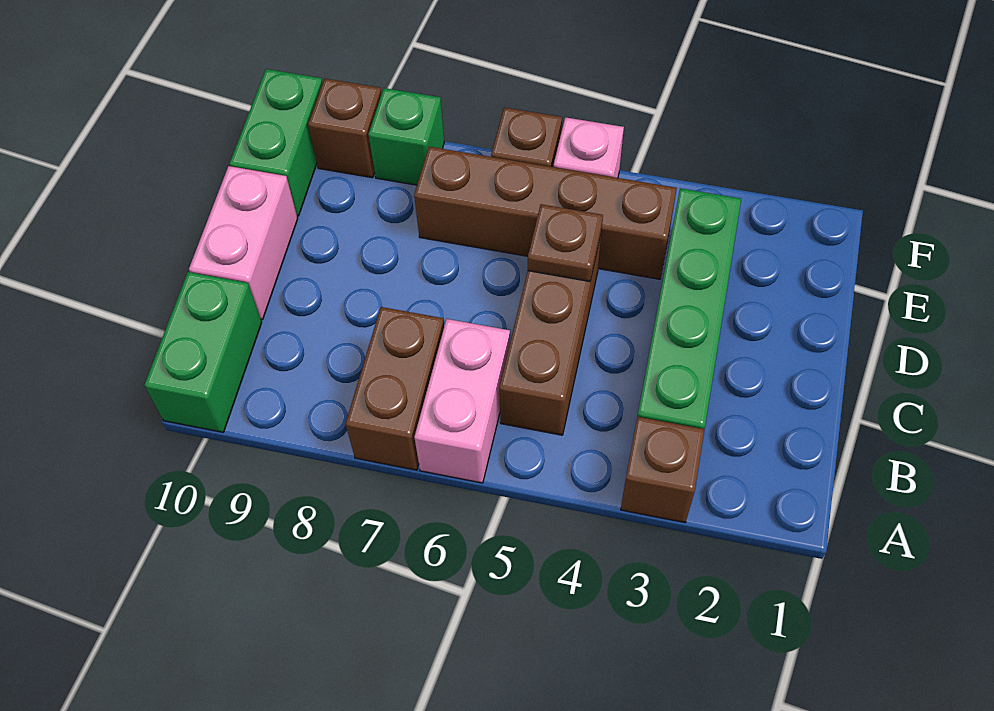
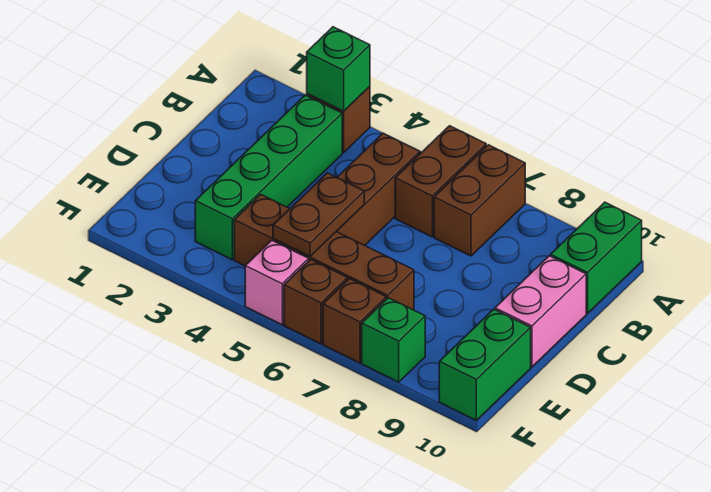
none -> green 1x1 brick [307,27,370,111]
pink 1x2 brick [414,319,510,483] -> brown 1x2 brick [395,126,486,237]
brown 1x1 plate [528,204,603,281] -> brown 1x2 plate [273,173,364,257]
brown 1x1 brick [308,79,382,178] -> brown 1x1 brick moved to [323,279,386,363]

